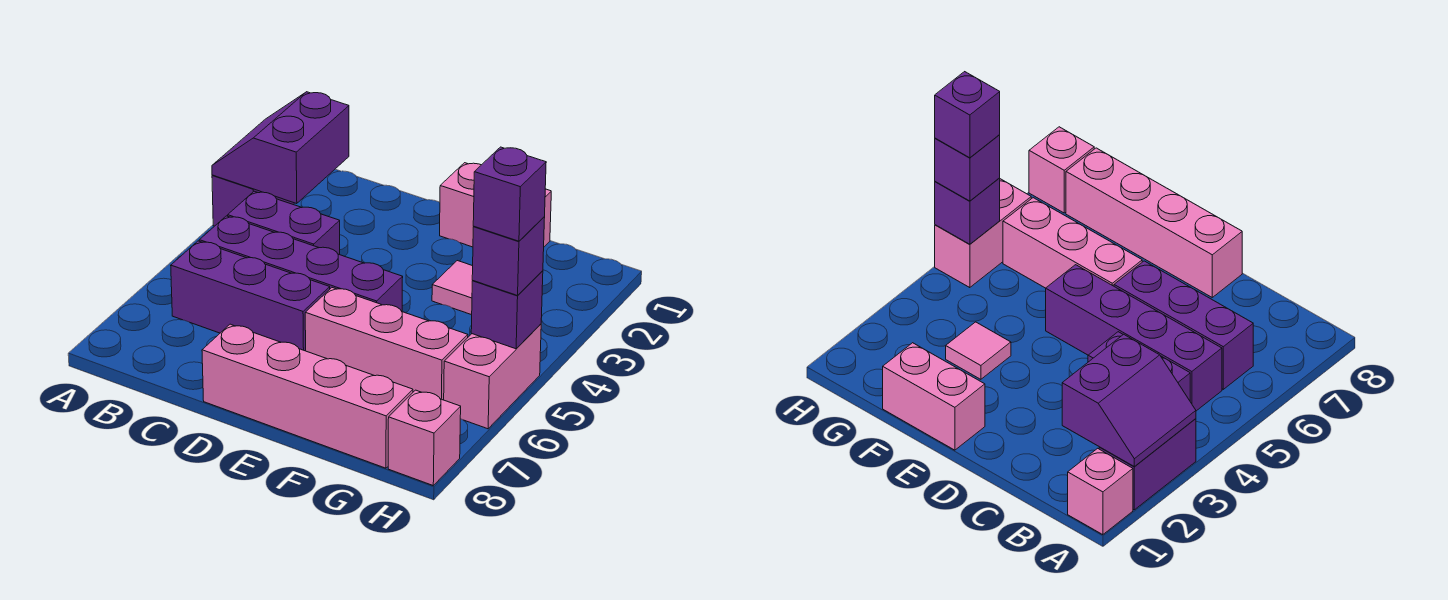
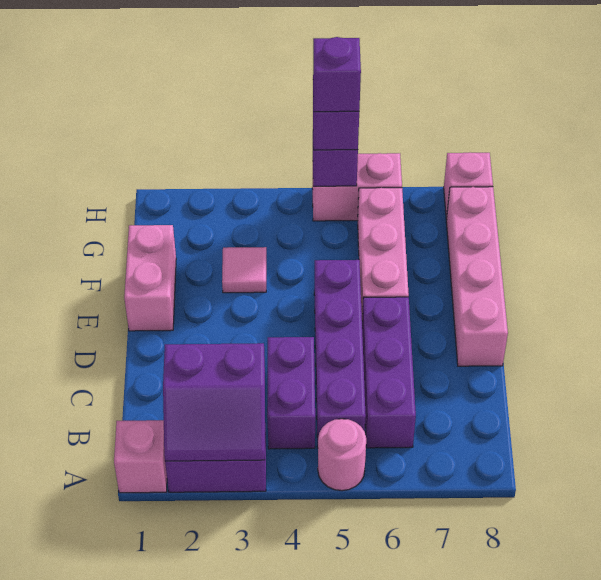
none -> pink 1x1 round brick [318,419,366,491]

